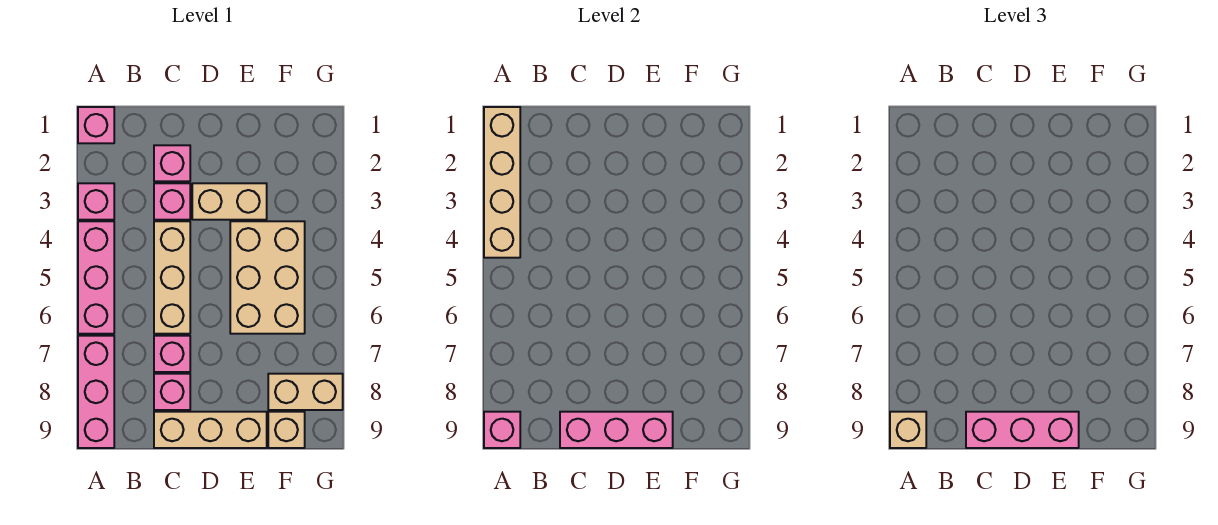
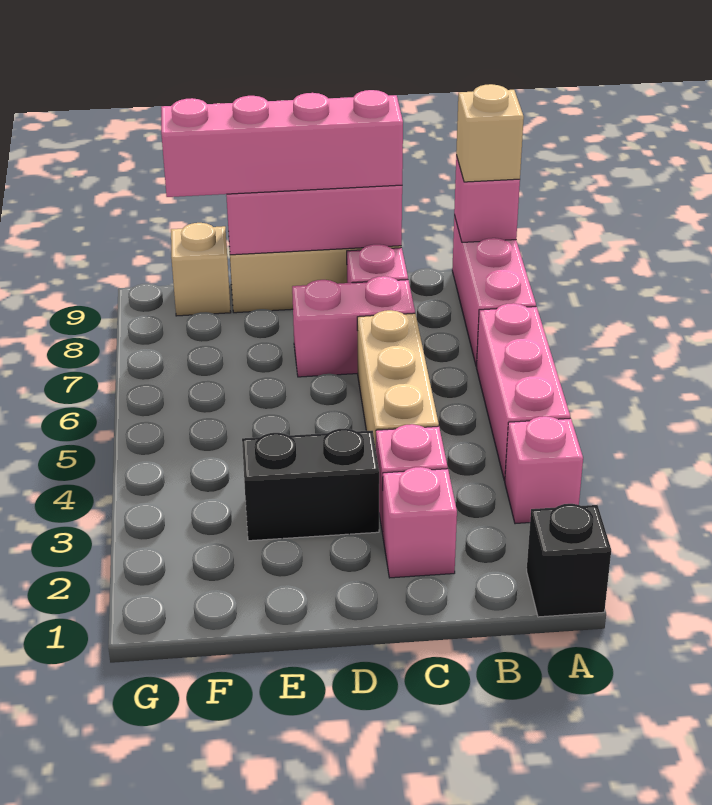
pink 1x1 brick [78,107,114,143] -> black 1x1 brick [527,504,611,617]
tan 1x4 brick [484,107,520,258] -> none
pink 1x1 brick [154,336,190,372] -> pink 1x2 brick [292,276,415,377]
pink 1x3 brick [966,412,1079,448] -> pink 1x4 brick [161,90,403,197]
tan 1x2 brick [192,183,267,220] -> black 1x2 brick [242,428,379,541]
tan 2x3 brick [230,221,305,334] -> none
tan 1x2 brick [268,374,343,410] -> none

